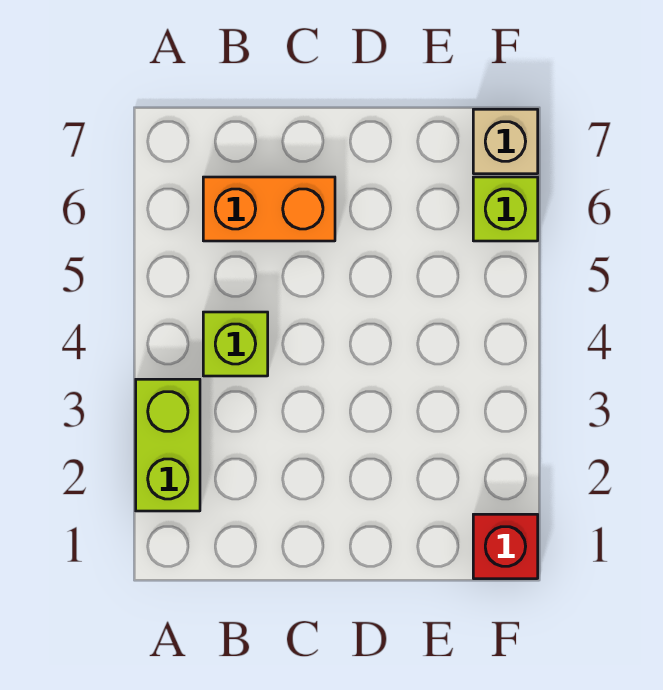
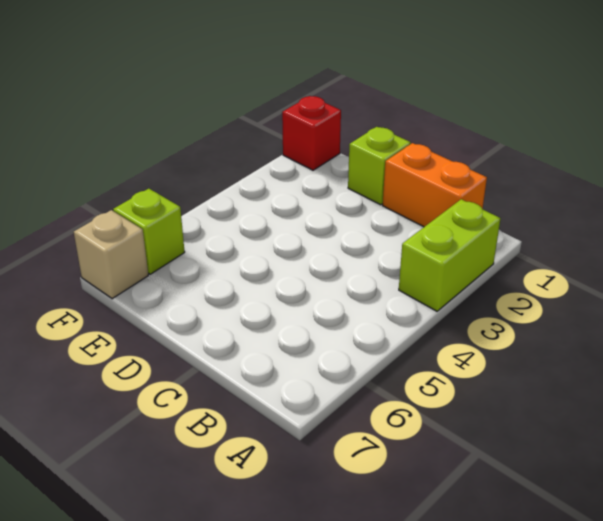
lime 1x1 brick [203,312,268,376] -> lime 1x1 brick moved to [348,127,411,205]
orange 1x2 brick [203,177,335,241] -> orange 1x2 brick moved to [383,143,487,227]

